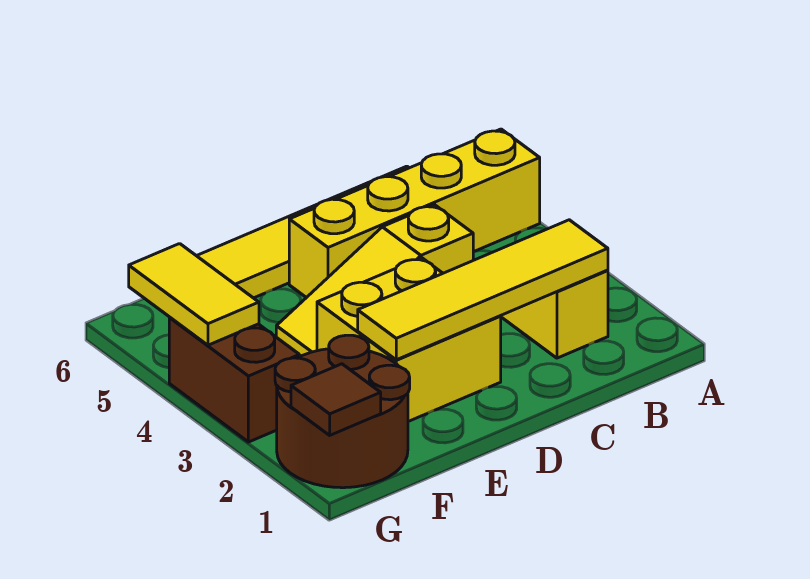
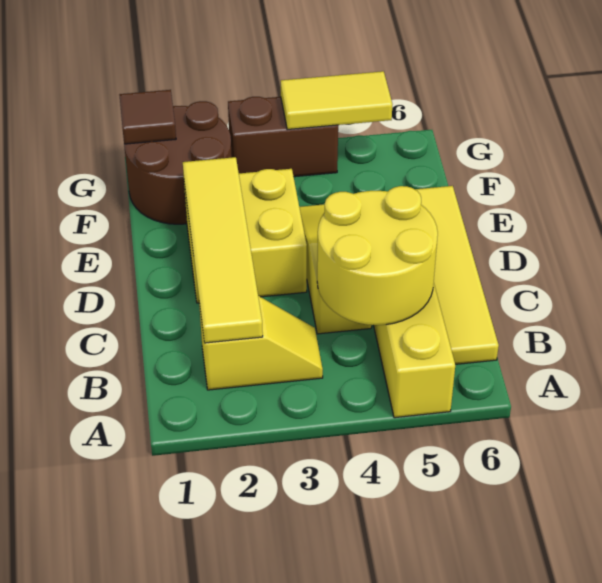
none -> yellow 2x2 round brick [317,186,438,325]

